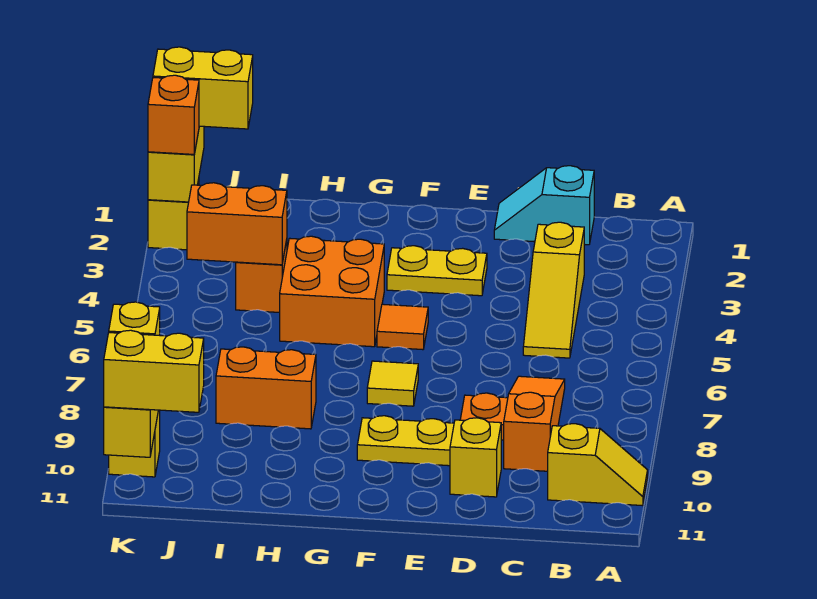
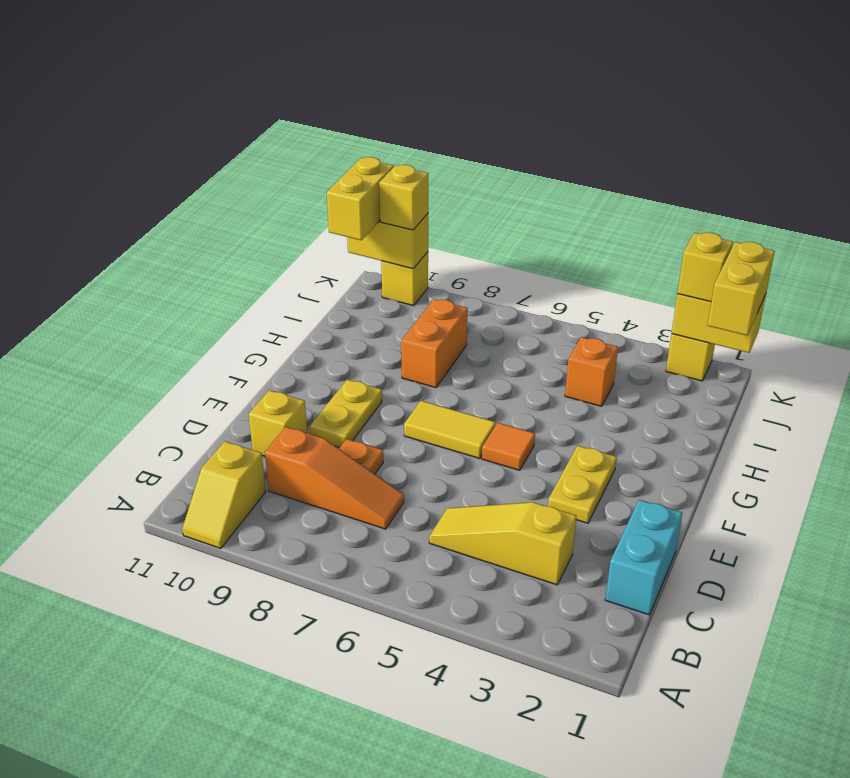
cyan 1x2 slope [494,166,594,245] -> cyan 1x2 brick [605,500,682,615]
yellow 1x1 tile [367,361,418,406] -> yellow 1x2 tile [404,401,496,459]
orange 2x2 brick [280,236,384,347] -> none
orange 1x2 brick [187,183,287,265] -> none
orange 1x1 brick [148,75,199,154] -> yellow 1x1 brick [678,232,733,302]

